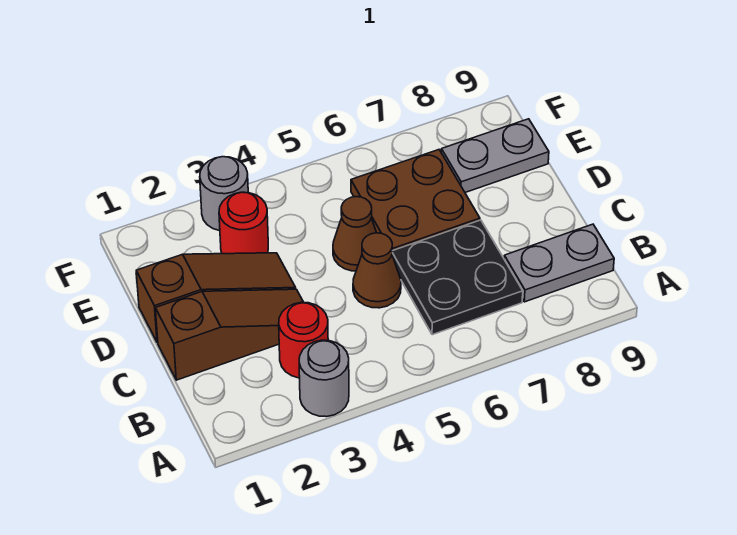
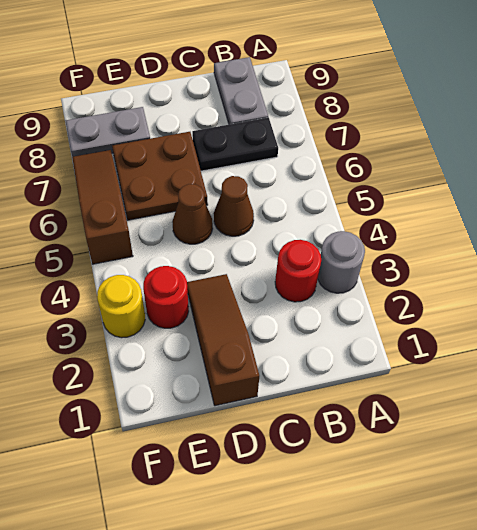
black 2x2 plate [392,220,523,335] -> black 1x2 plate [192,117,278,171]
brown 1x3 slope [155,289,304,380] -> brown 1x3 slope moved to [72,150,133,264]
grey 1x2 plate [441,119,549,192] -> grey 1x2 plate turned to [66,107,150,157]
grey 1x1 round brick [200,157,248,231] -> yellow 1x1 round brick [97,275,145,338]

